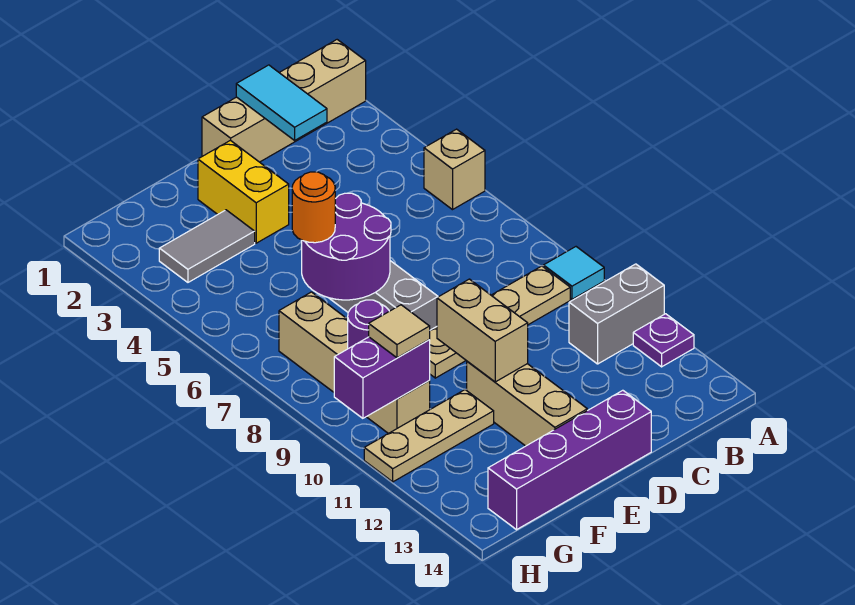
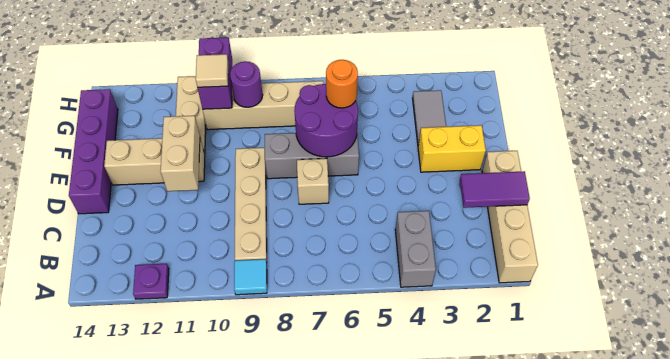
tan 1x1 brick [424,129,485,210] -> tan 1x1 brick moved to [297,158,329,204]
grey 1x2 brick [569,264,664,364] -> grey 1x2 brick moved to [395,211,436,287]
cyan 1x2 tile [236,65,327,140] -> purple 1x2 tile [460,171,530,208]
tan 1x2 brick [437,279,528,382] -> tan 1x2 brick turned to [160,116,200,191]

